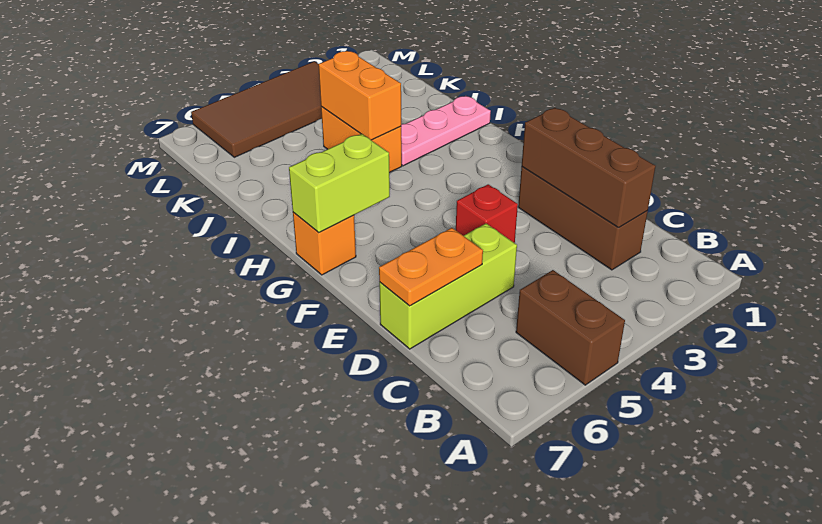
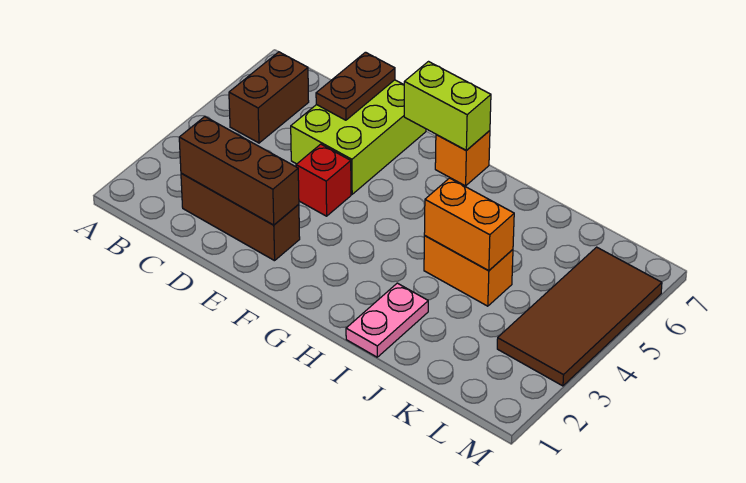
brown 1x2 brick [516,270,625,385] -> brown 1x2 brick turned to [229,52,309,143]
lime 1x3 brick [379,224,517,349] -> lime 2x3 brick [291,80,426,194]
orange 1x2 plate [379,228,483,306] -> brown 1x2 plate [316,52,395,120]
lime 1x2 brick [289,134,390,233] -> lime 1x2 brick turned to [404,62,491,150]
pink 1x3 plate [401,96,491,166] -> pink 1x2 plate [346,283,428,357]

